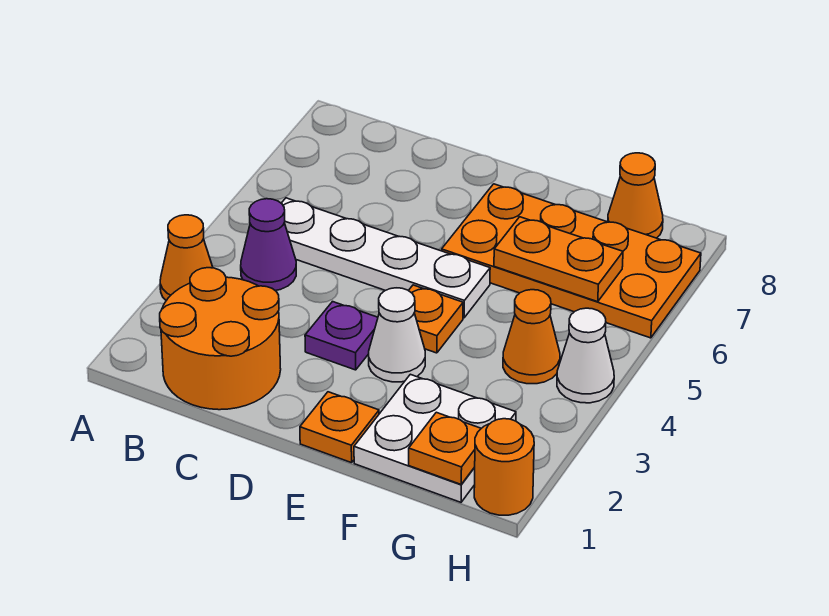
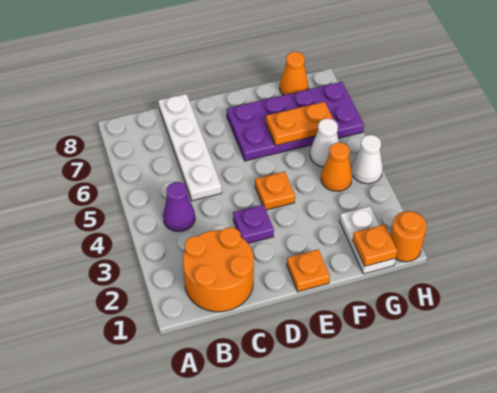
orange 1x1 cone [160,215,213,301] -> none
white 1x4 plate [281,198,490,318] -> white 1x4 plate turned to [158,94,222,201]
white 1x1 cone [369,288,425,382] -> white 1x1 cone moved to [310,119,339,167]
orange 2x4 plate [442,184,701,338] -> purple 2x4 plate [227,82,364,161]
white 2x2 plate [354,374,516,502] -> white 1x2 plate [339,206,396,274]

